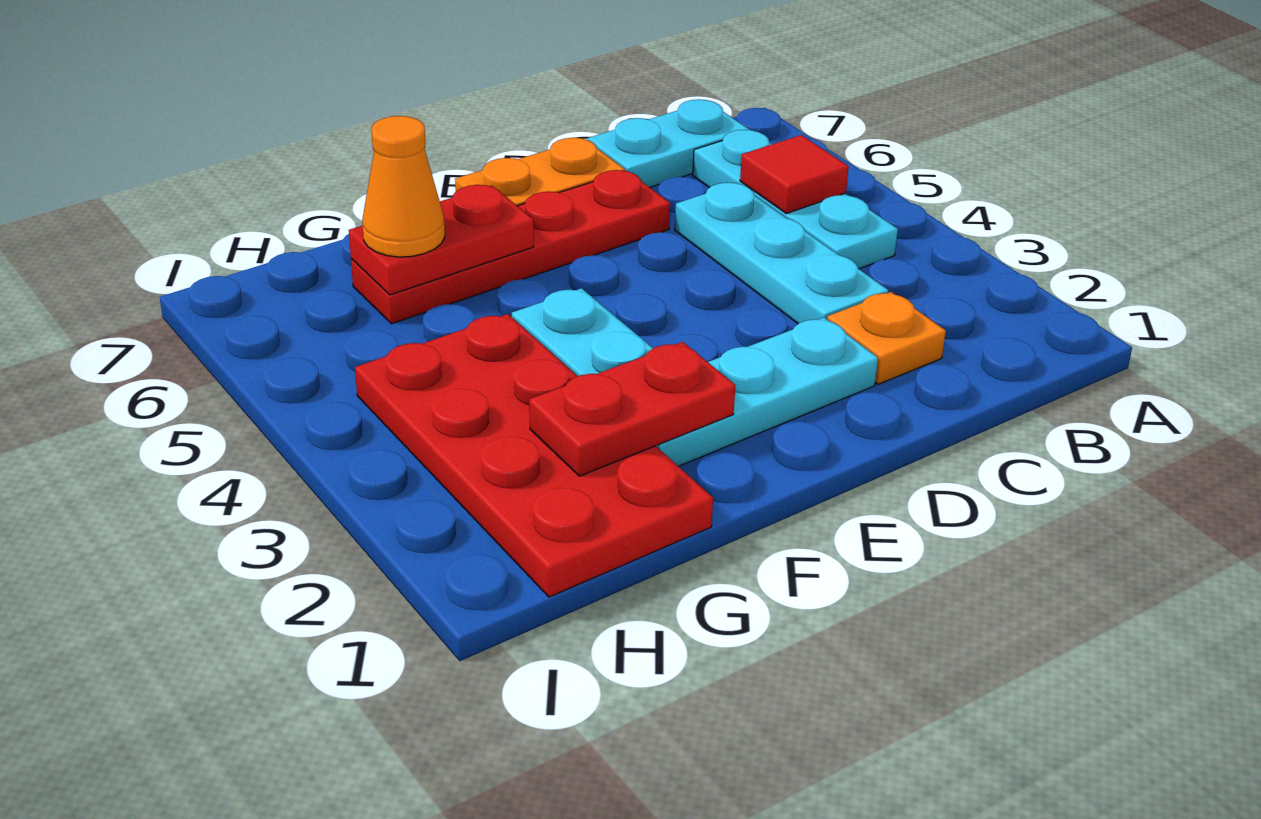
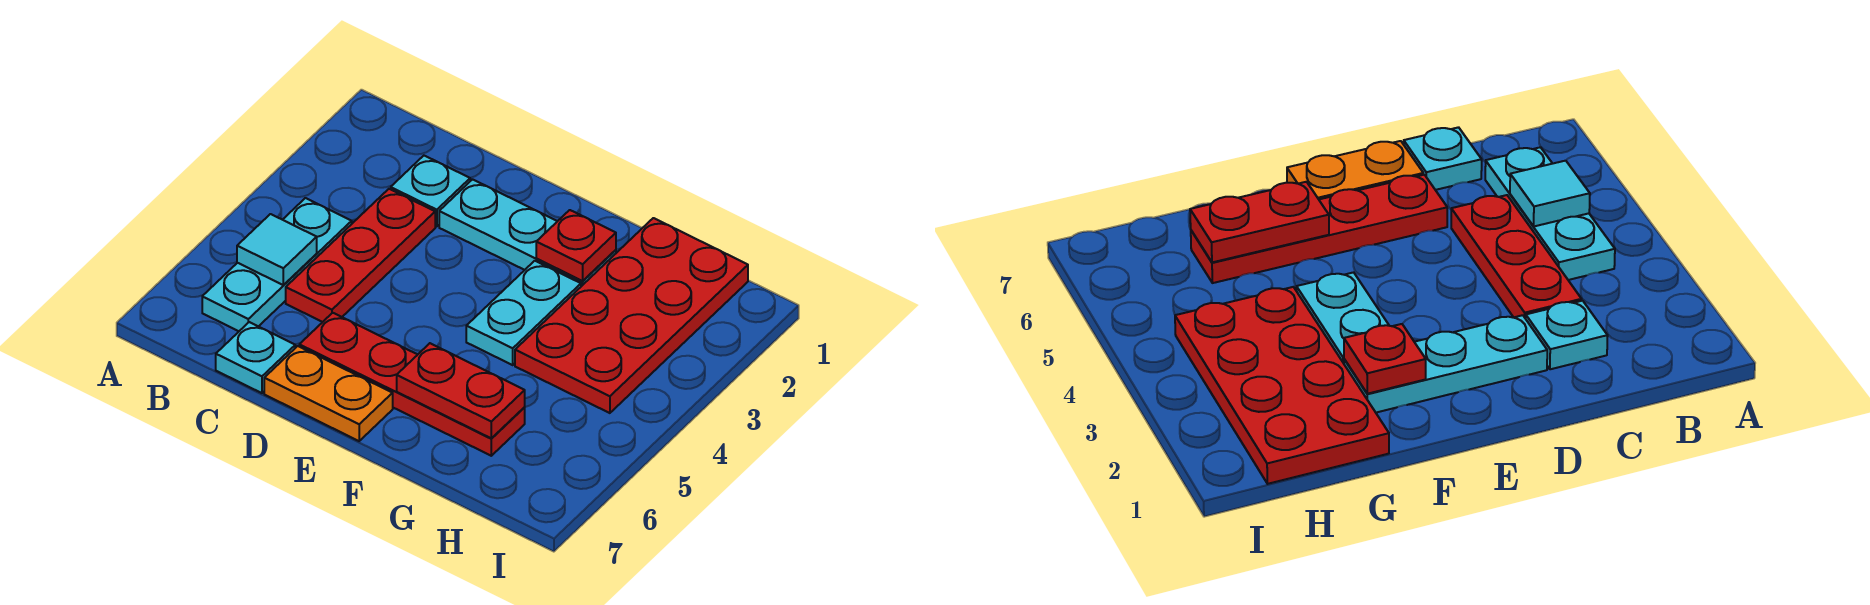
red 1x1 tile [740,135,849,214] -> cyan 1x1 tile [237,214,317,285]
cyan 1x2 plate [588,99,750,187] -> cyan 1x1 plate [216,322,295,393]
orange 1x1 plate [827,292,946,384] -> cyan 1x1 plate [391,156,470,227]
cyan 1x3 plate [675,183,888,324] -> red 1x3 plate [286,189,435,322]
red 1x2 plate [529,342,735,476] -> red 1x1 plate [536,210,616,281]
orange 1x1 cone [362,116,445,257] -> none

